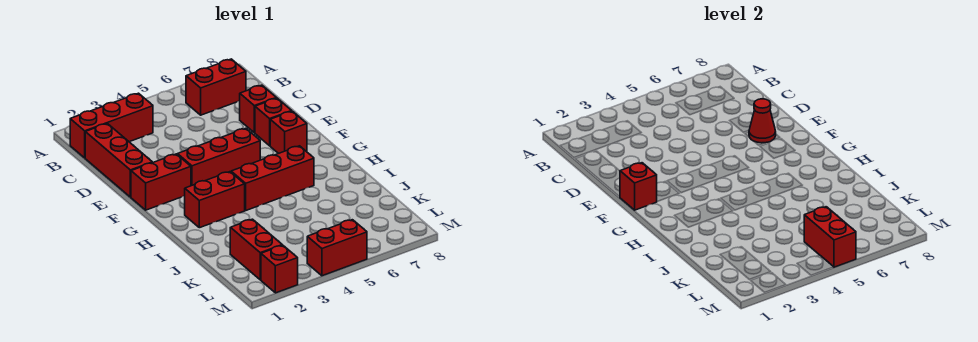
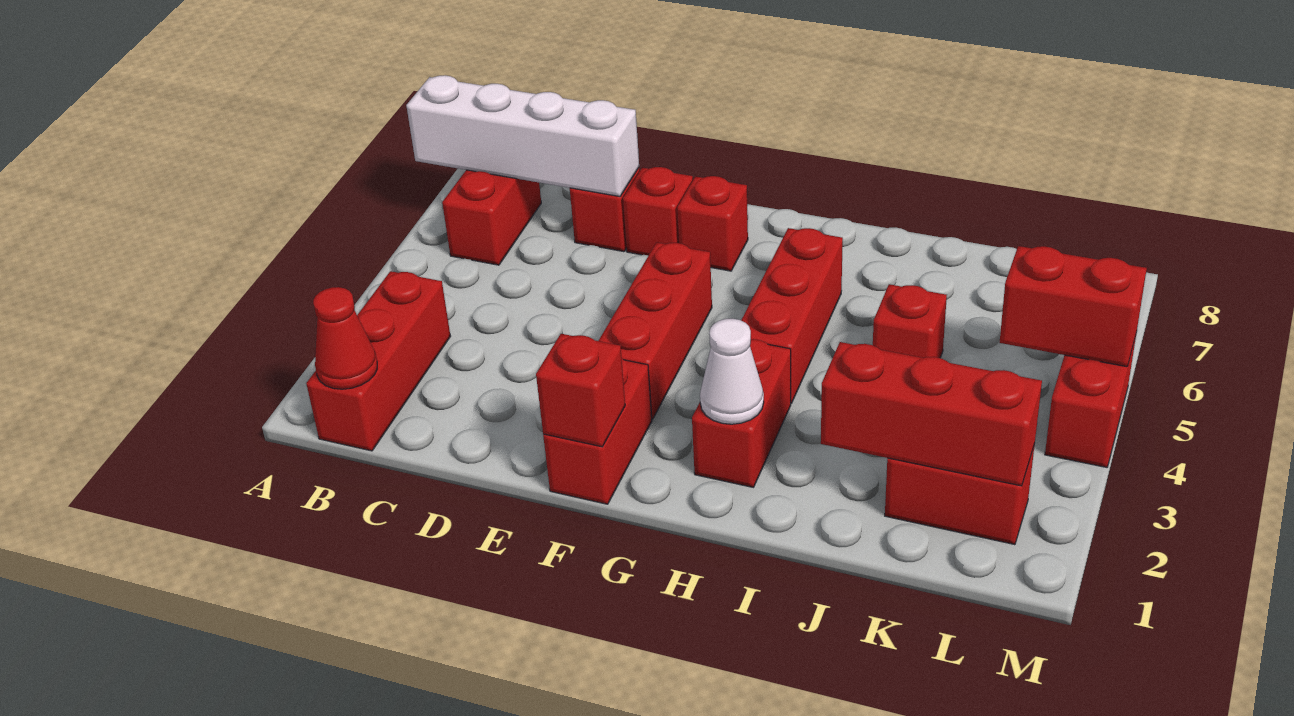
none -> white 1x4 brick [406,75,639,196]
red 1x3 brick [85,124,152,197] -> red 1x3 brick moved to [821,342,1042,486]
red 1x1 cone [749,99,776,143] -> red 1x1 cone moved to [313,287,377,389]
none -> white 1x1 cone [700,319,764,424]
red 1x1 brick [261,245,298,293] -> red 1x1 brick moved to [873,284,947,358]

